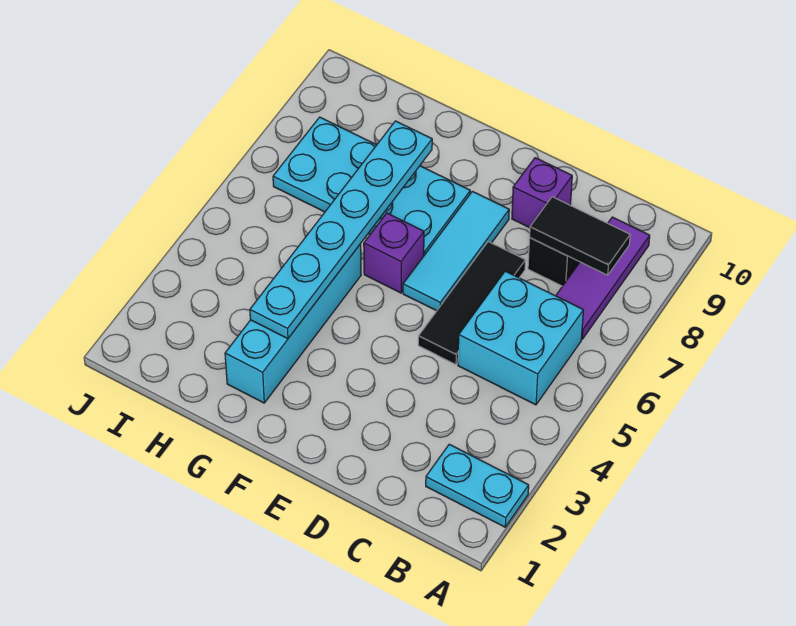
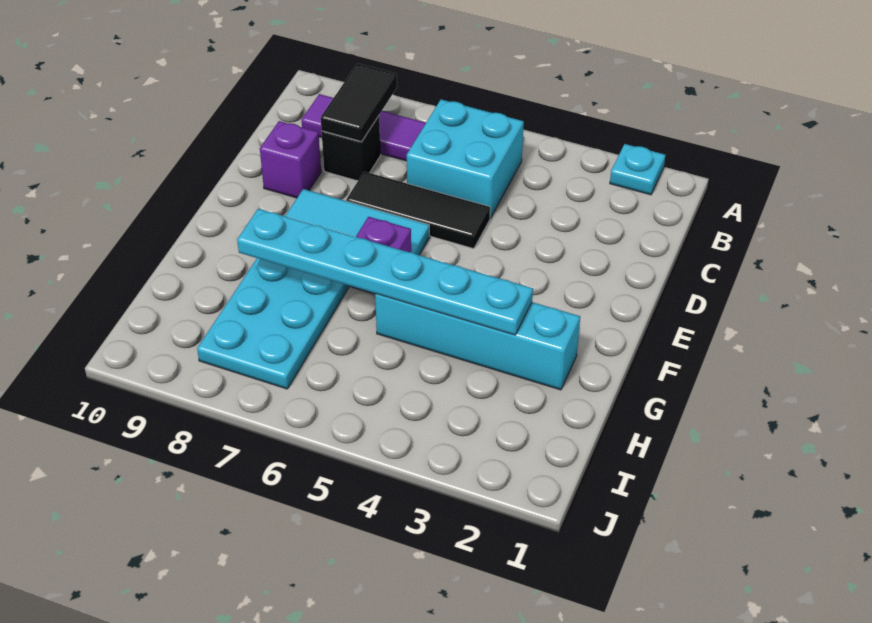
cyan 1x2 plate [426,444,529,527] -> cyan 1x1 plate [610,144,665,195]

